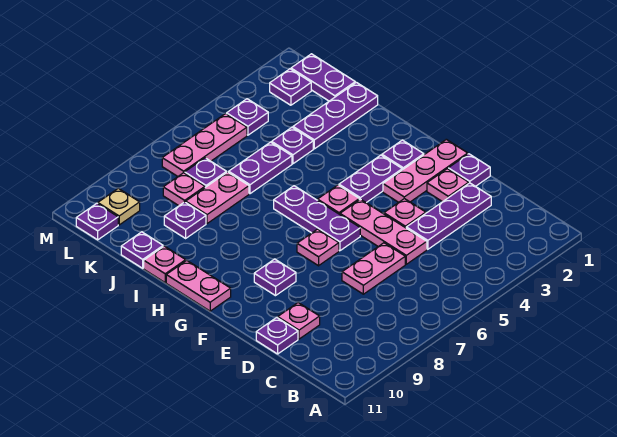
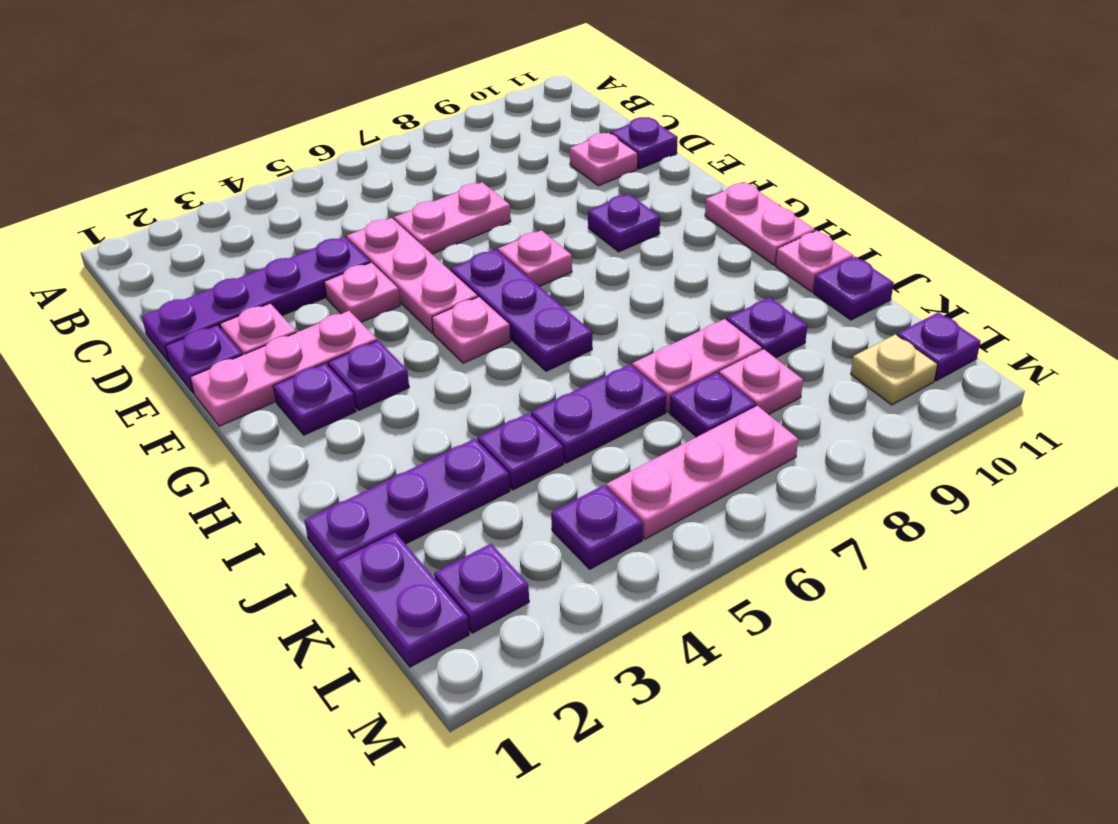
purple 1x3 plate [406,183,491,249] -> purple 1x4 plate [142,237,370,362]
purple 1x2 plate [339,155,402,203] -> purple 1x1 plate [328,340,409,410]

